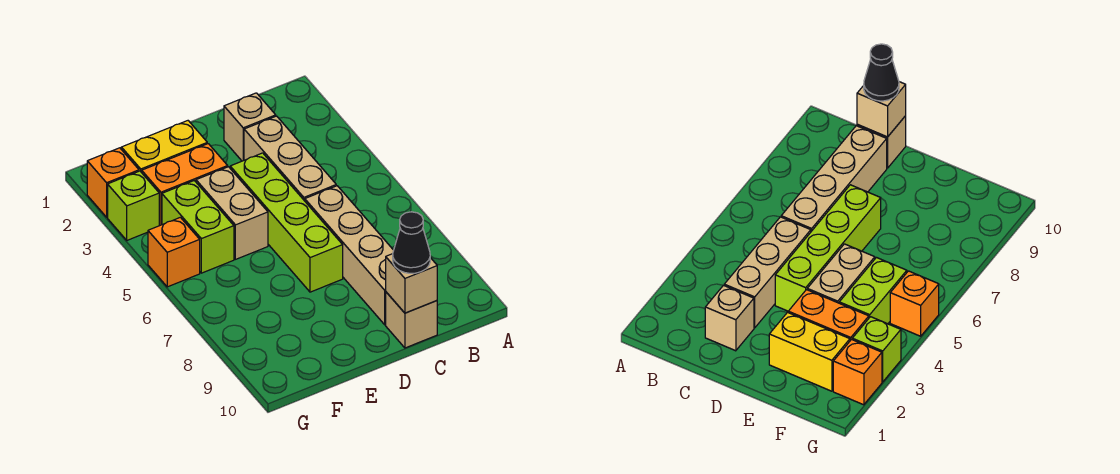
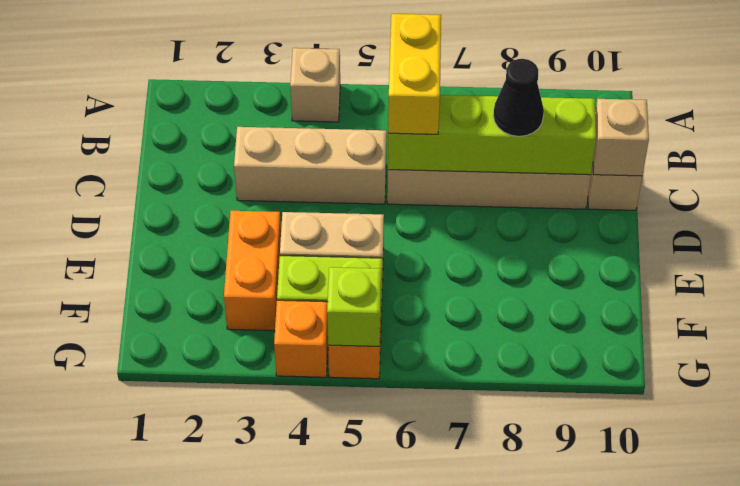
tan 1x1 brick [224,93,276,161] -> tan 1x1 brick moved to [290,48,340,122]
black 1x1 cone [393,212,430,273] -> black 1x1 cone moved to [493,59,544,136]
lime 1x4 brick [230,153,343,292] -> lime 1x4 brick moved to [388,95,596,175]
yellow 1x2 brick [121,121,207,173] -> yellow 1x2 brick moved to [388,14,441,134]
orange 1x1 brick [87,148,139,217] -> orange 1x1 brick moved to [274,300,328,377]
lime 1x1 brick [108,171,159,240] -> lime 1x1 brick moved to [327,267,381,346]

